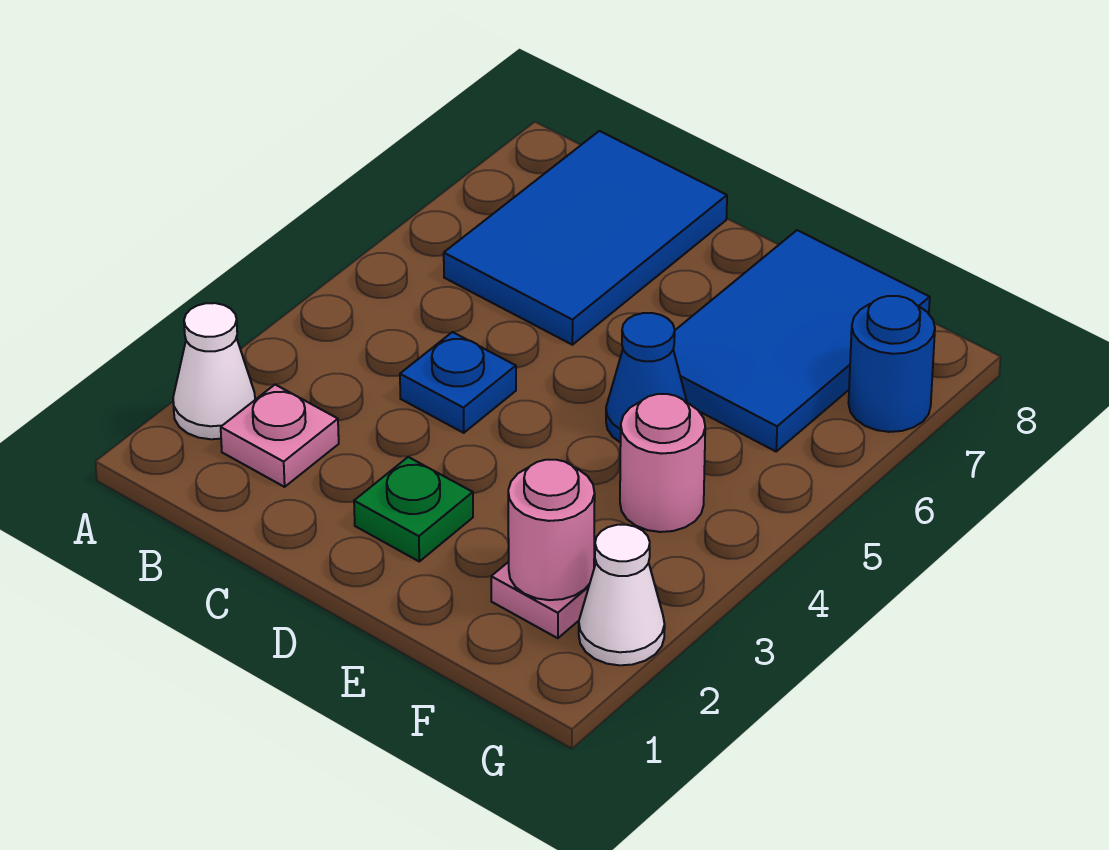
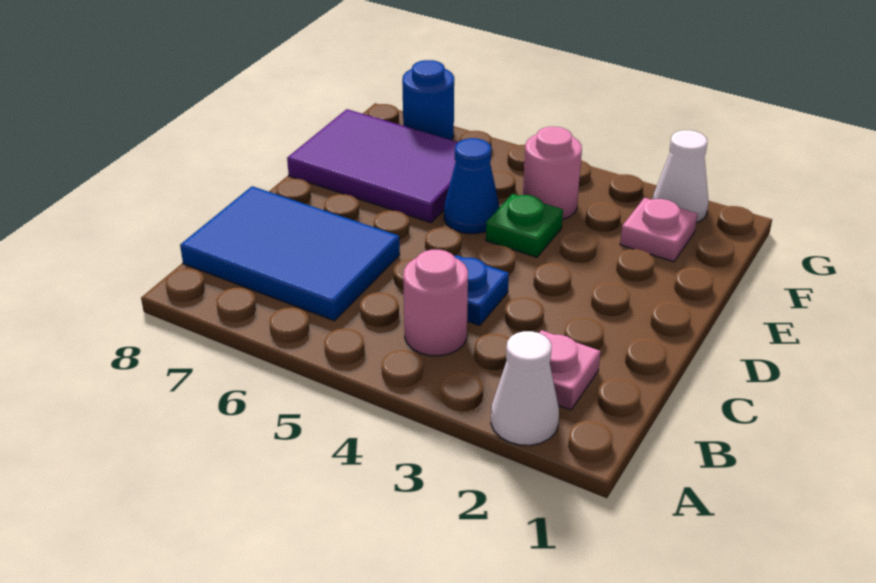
green 1x1 plate [354,457,473,561] -> green 1x1 plate moved to [486,194,563,257]
blue 2x3 tile [673,230,930,451] -> purple 2x3 tile [287,109,458,223]
pink 1x1 round brick [508,460,595,600] -> pink 1x1 round brick moved to [403,250,468,356]

